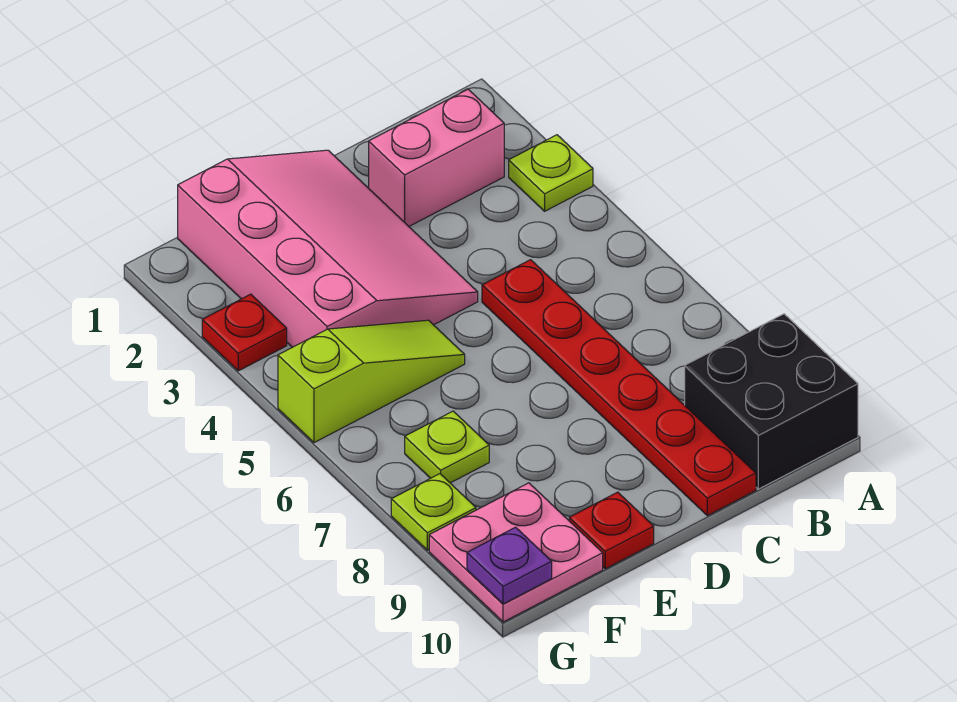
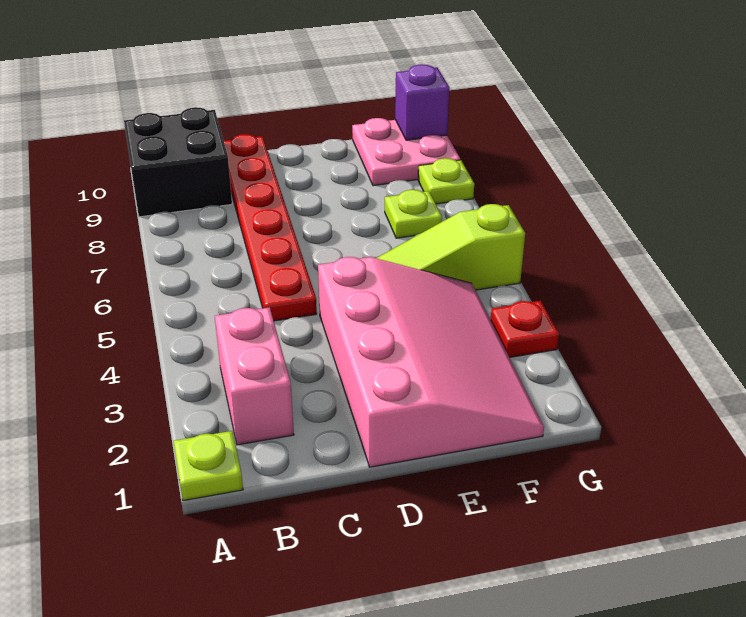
lime 1x1 plate [509,135,593,211] -> lime 1x1 plate moved to [174,431,243,501]
pink 1x2 brick [369,89,504,226] -> pink 1x2 brick turned to [215,307,294,445]
pink 3x4 slope [178,150,478,347] -> pink 3x4 slope turned to [318,257,544,467]
red 1x1 plate [569,492,654,569] -> none
purple 1x1 plate [467,527,552,604] -> purple 1x1 brick [395,64,450,140]

